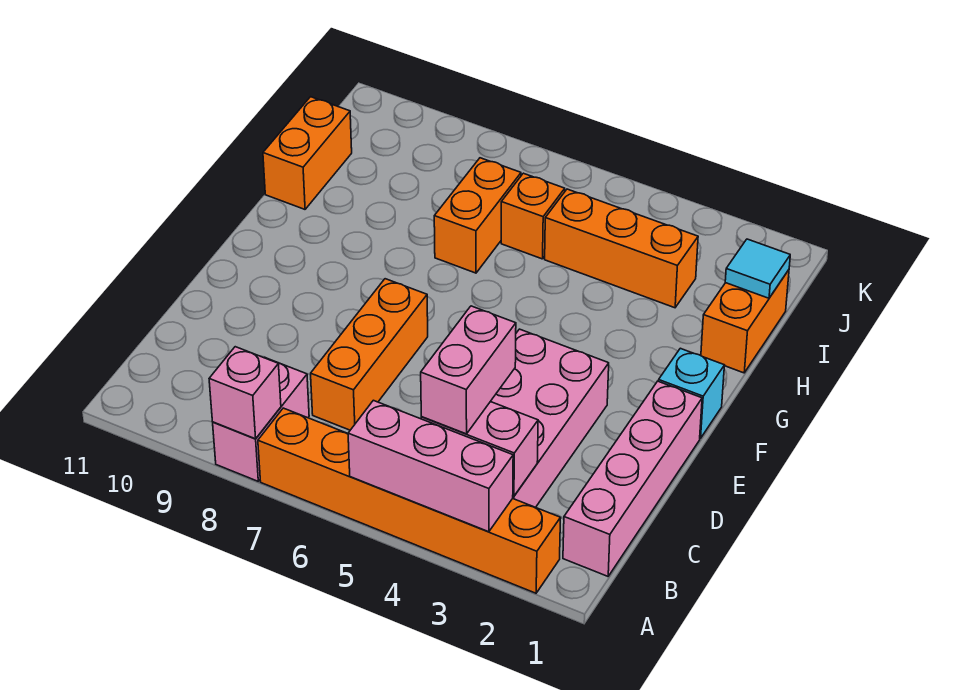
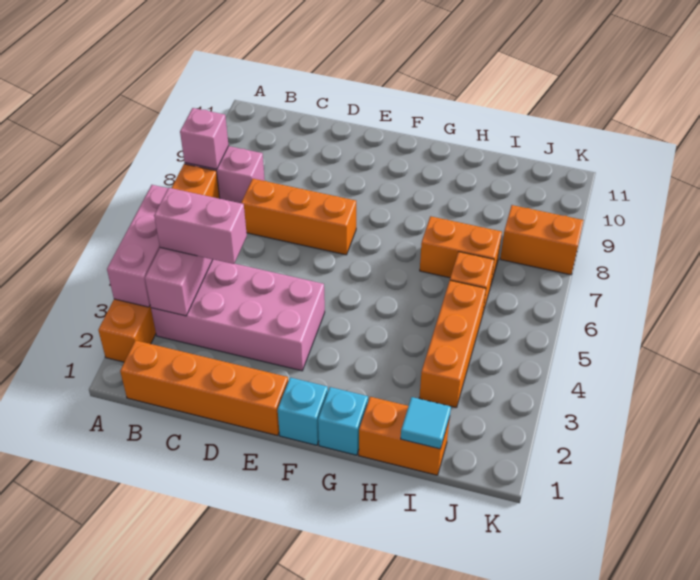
pink 1x4 brick [563,381,702,576] -> orange 1x4 brick [120,340,288,436]
none -> cyan 1x1 brick [318,387,368,455]
orange 1x2 brick [263,97,352,209] -> orange 1x2 brick moved to [500,205,584,275]

